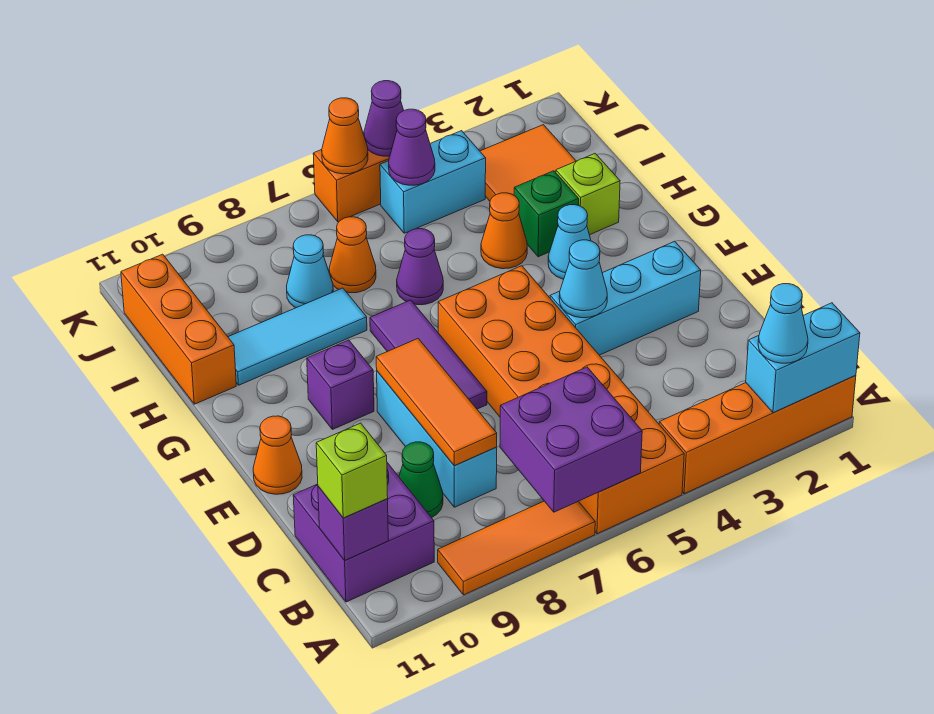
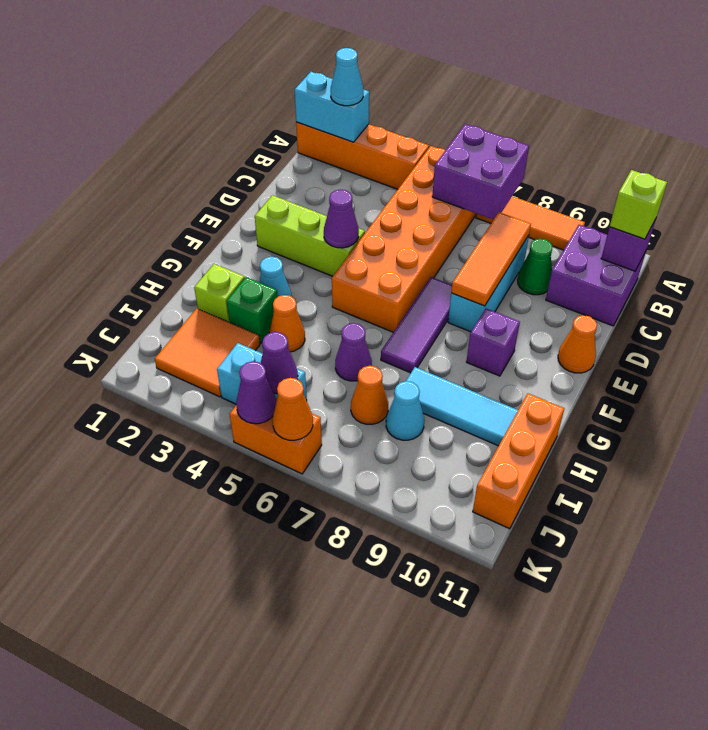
cyan 1x3 brick [550,241,701,355] -> lime 1x3 brick [255,195,365,276]
cyan 1x1 cone [559,240,607,318] -> purple 1x1 cone [324,190,359,248]

